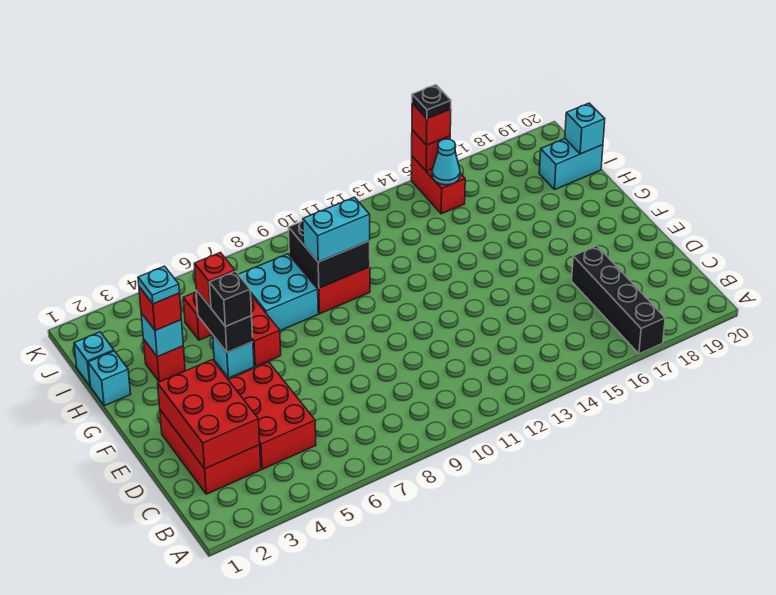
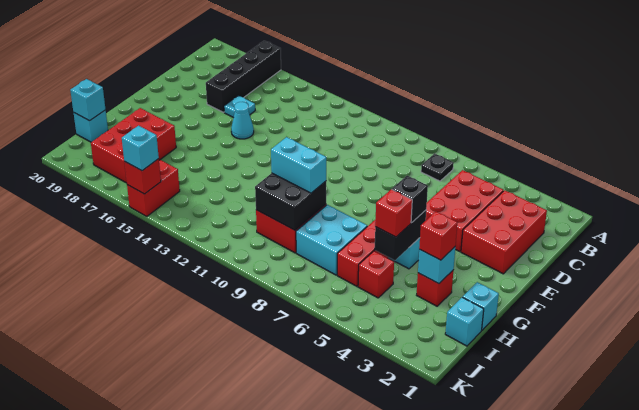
red 2x3 brick [158,360,260,469] -> red 2x3 brick moved to [91,108,176,183]
cyan 1x1 plate [138,266,180,304] -> cyan 1x1 plate moved to [224,95,255,118]
cyan 1x2 brick [539,139,603,189] -> cyan 1x1 brick [74,110,108,142]
cyan 1x1 cone [432,139,460,185] -> cyan 1x1 cone moved to [231,102,254,139]
red 1x1 brick [412,103,451,145] -> cyan 1x1 brick [122,126,159,171]
black 1x1 plate [412,85,451,119] -> black 1x1 plate moved to [421,153,454,181]

